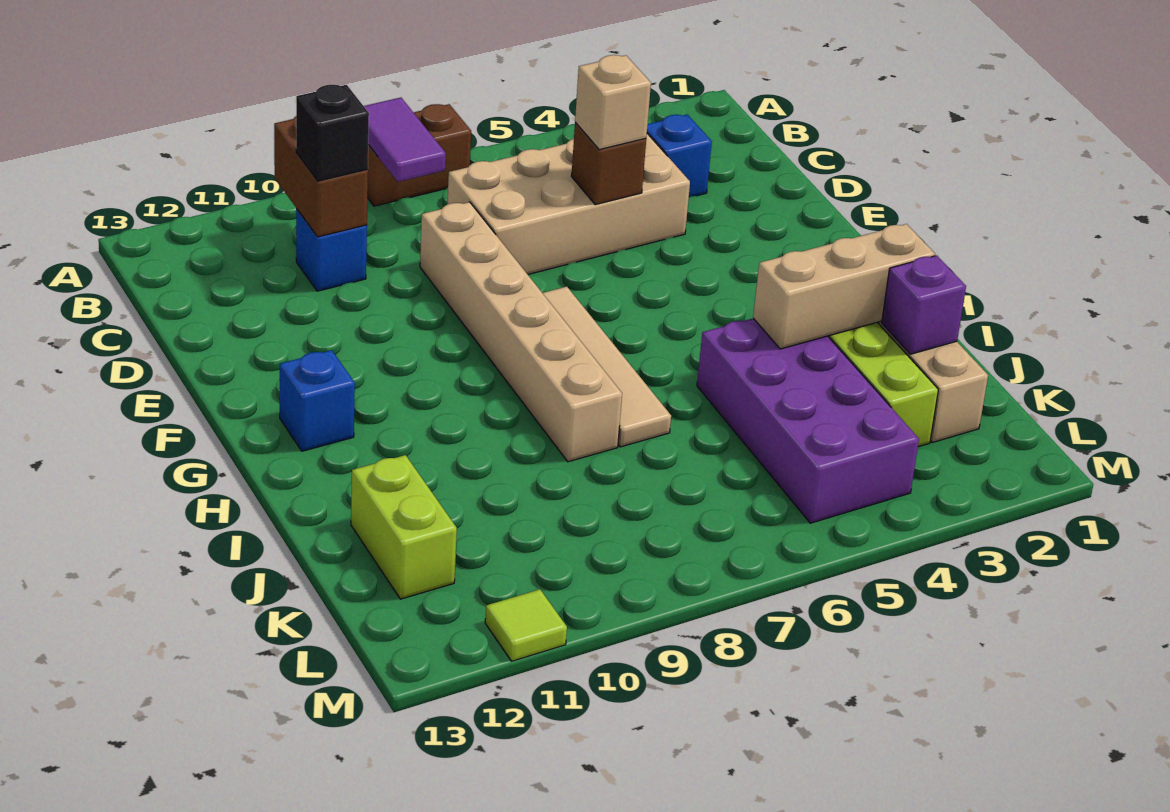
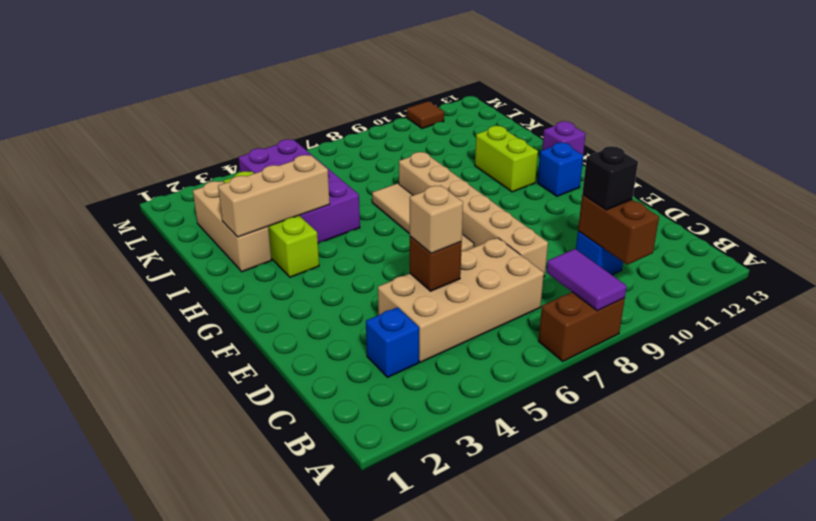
purple 1x1 brick [882,255,966,354] -> purple 1x1 brick moved to [542,121,586,155]
lime 1x2 brick [351,455,457,599] -> lime 1x2 brick moved to [475,126,538,192]
lime 1x1 tile [485,589,567,661] -> brown 1x1 tile [407,101,444,129]

